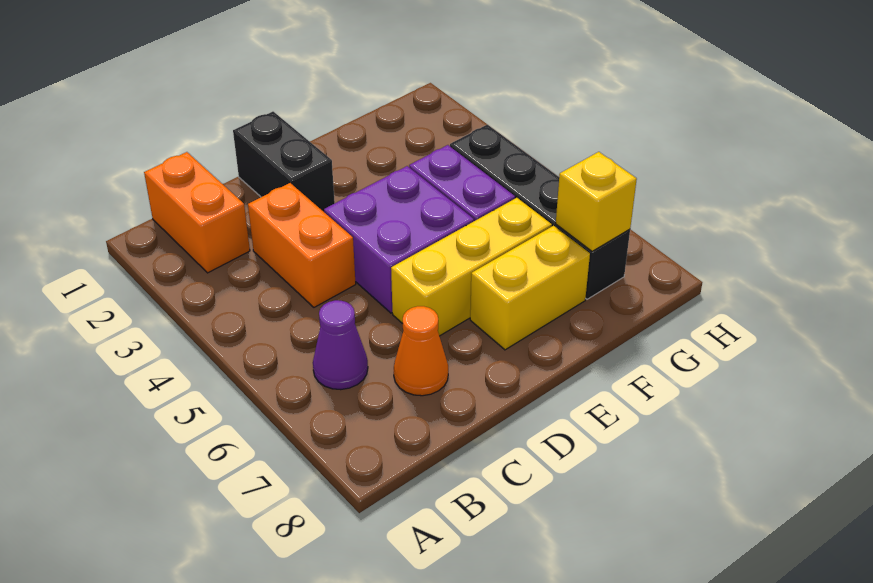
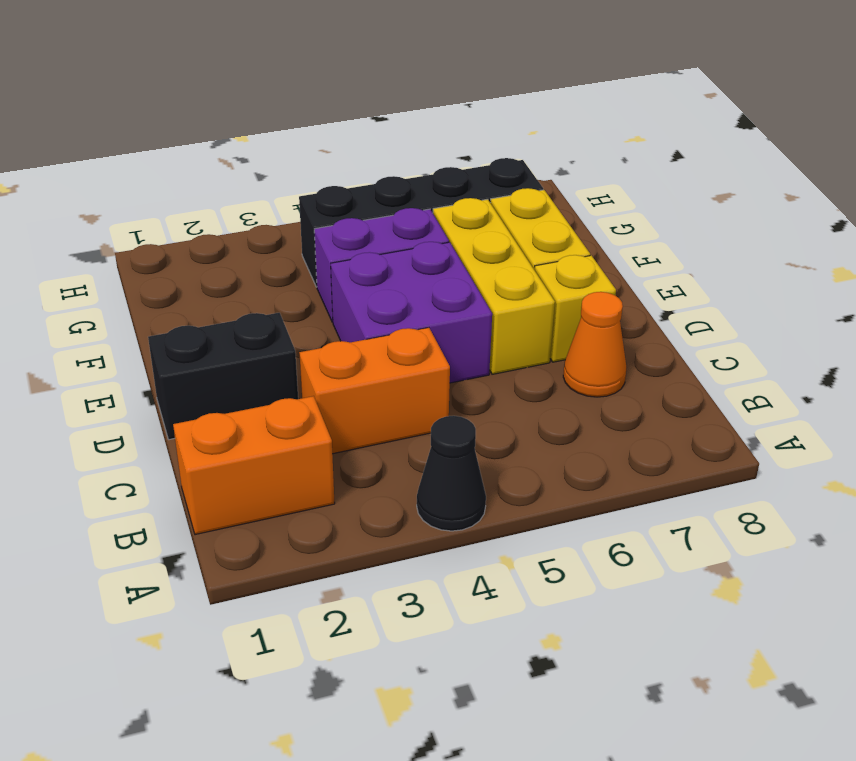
none -> black 1x1 cone [417,416,486,531]
purple 1x1 cone [313,300,368,390] -> none
yellow 1x1 brick [556,152,637,251] -> yellow 1x1 brick moved to [535,255,616,362]

